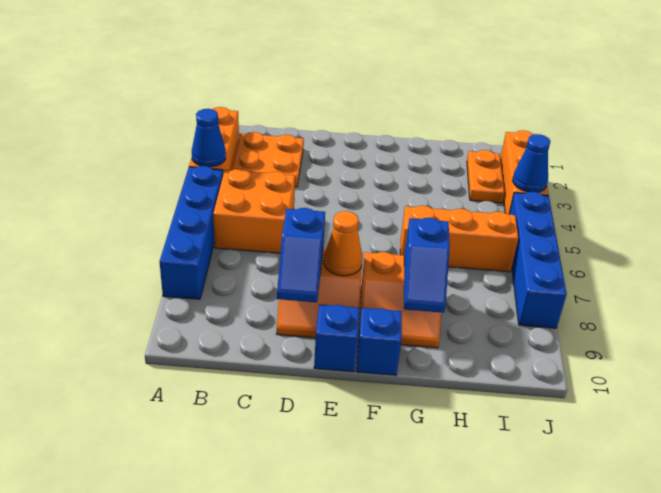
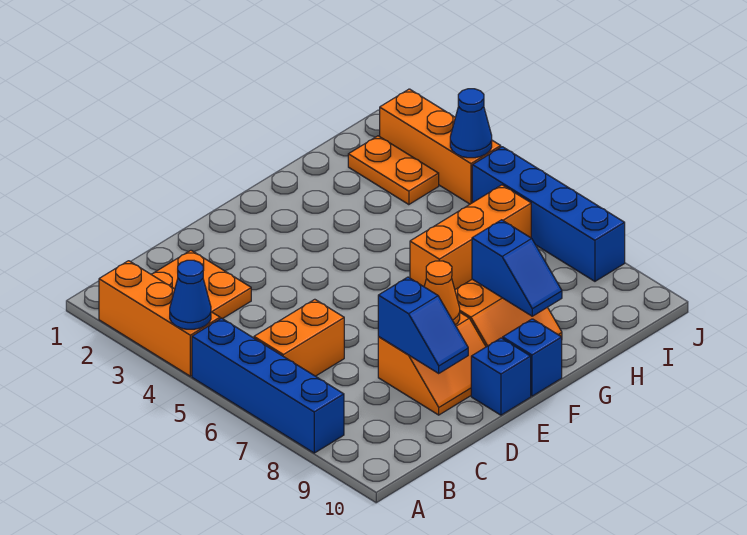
orange 2x2 brick [213,169,295,253] -> orange 1x2 brick [254,299,344,376]

